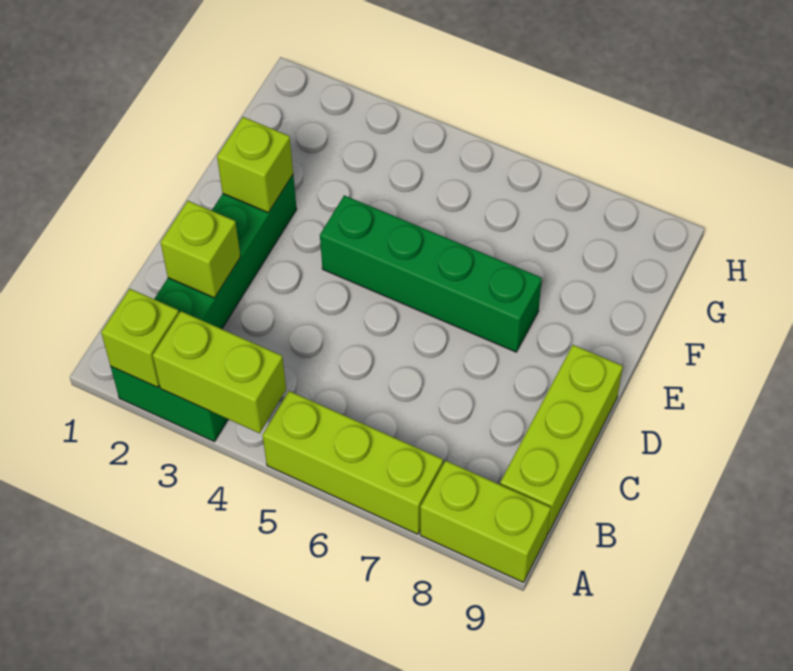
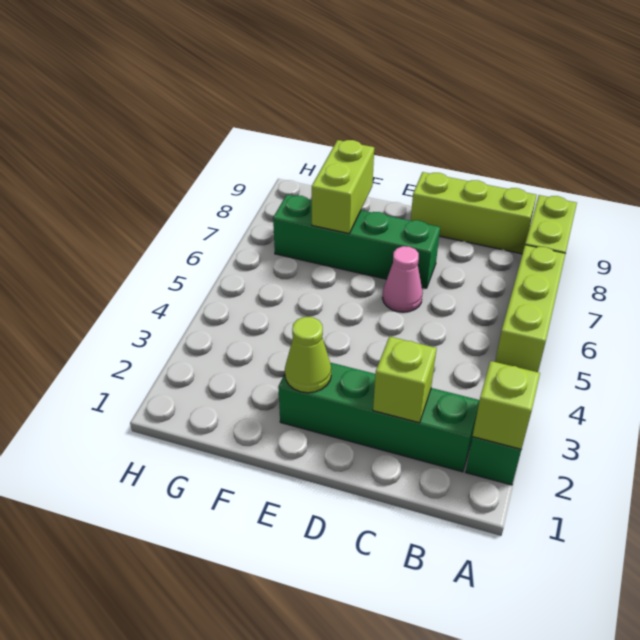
lime 1x2 brick [153,311,286,433] -> lime 1x2 brick moved to [312,140,374,233]
none -> pink 1x1 cone [383,246,423,312]
lime 1x1 brick [217,117,293,213] -> lime 1x1 cone [285,317,331,393]
green 1x4 brick [320,195,542,352] -> green 1x4 brick turned to [273,195,440,288]

